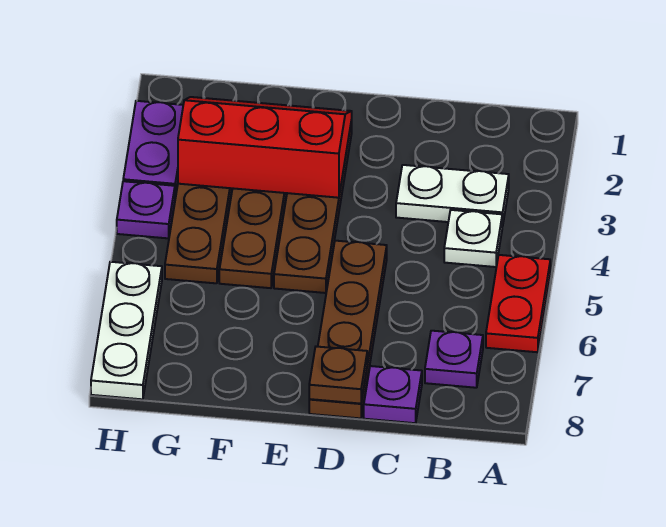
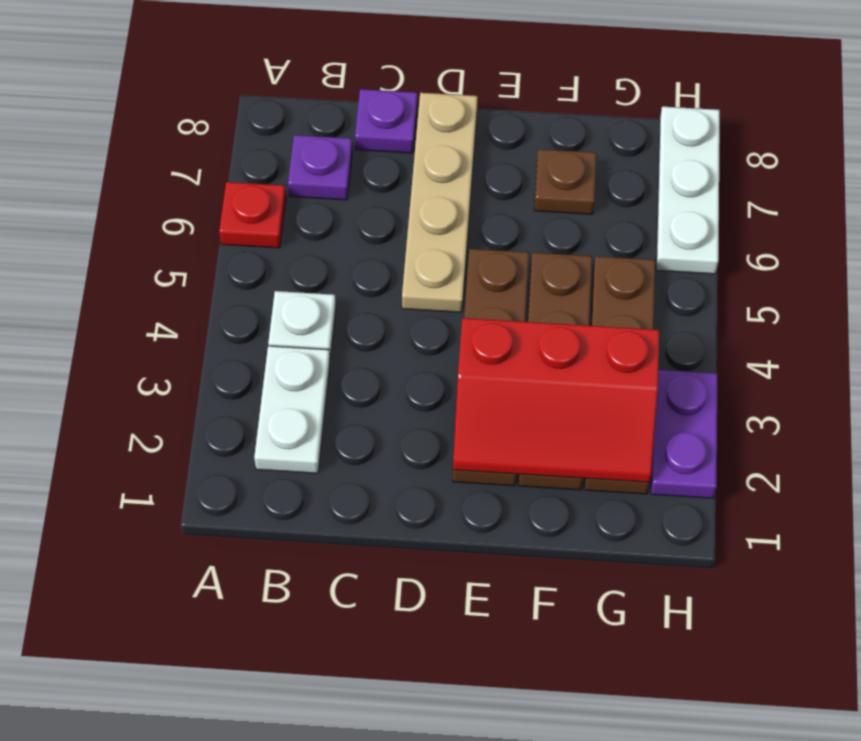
red 1x2 plate [486,255,550,352] -> red 1x1 plate [219,182,286,248]
white 1x2 plate [396,165,509,226] -> white 1x2 plate turned to [254,346,330,473]
brown 1x4 plate [309,241,387,418] -> tan 1x4 plate [402,93,478,312]
brown 1x1 plate [309,346,367,404] -> brown 1x1 plate moved to [534,149,596,214]
purple 1x1 plate [117,181,175,238] -> none

